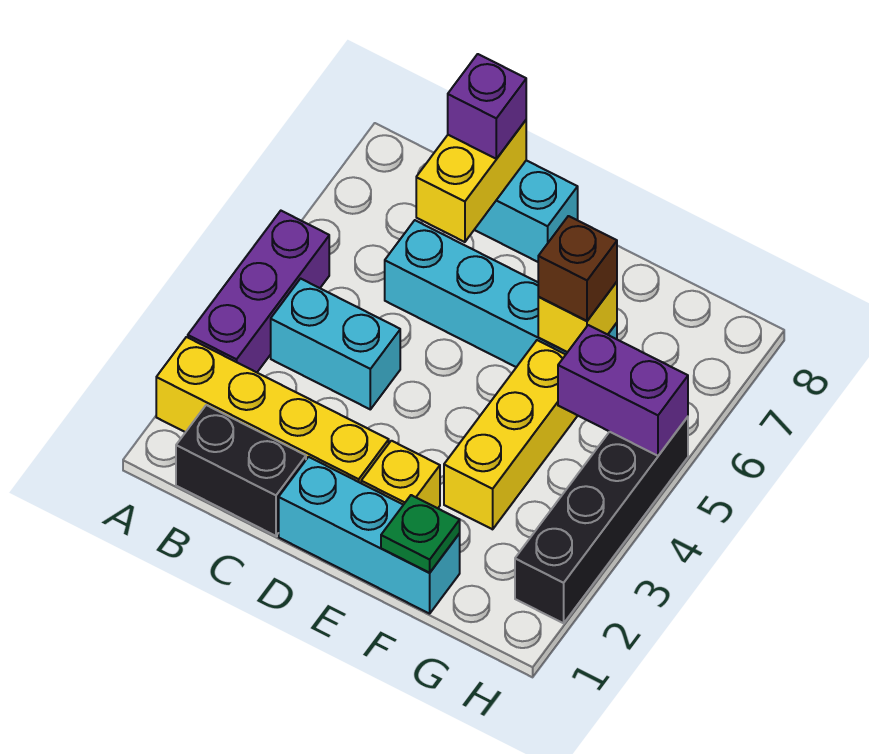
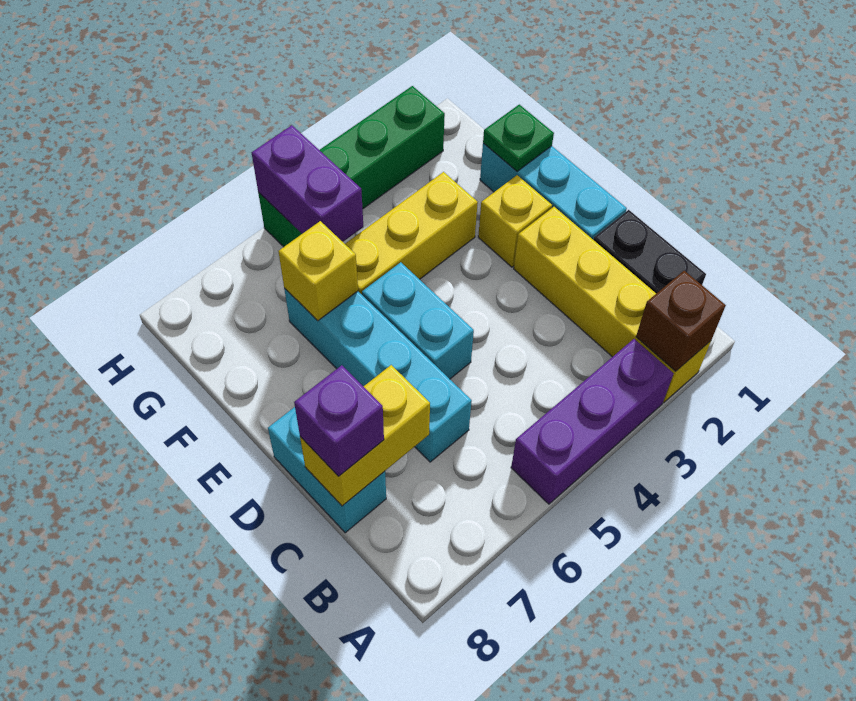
cyan 1x2 brick [271,279,400,409] -> cyan 1x2 brick moved to [362,262,474,379]
brown 1x1 brick [538,216,617,321] -> brown 1x1 brick moved to [636,271,726,371]
black 1x4 brick [515,417,688,623] -> green 1x4 brick [258,86,445,247]

